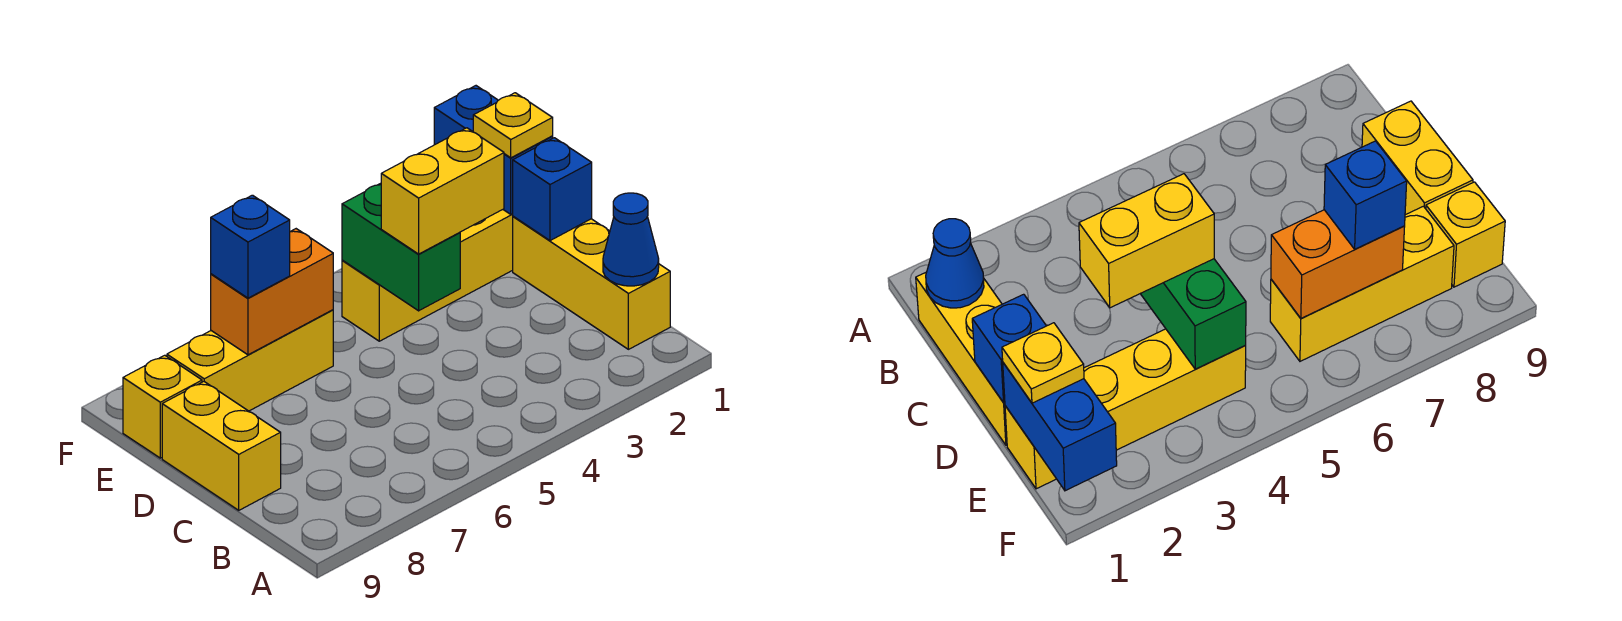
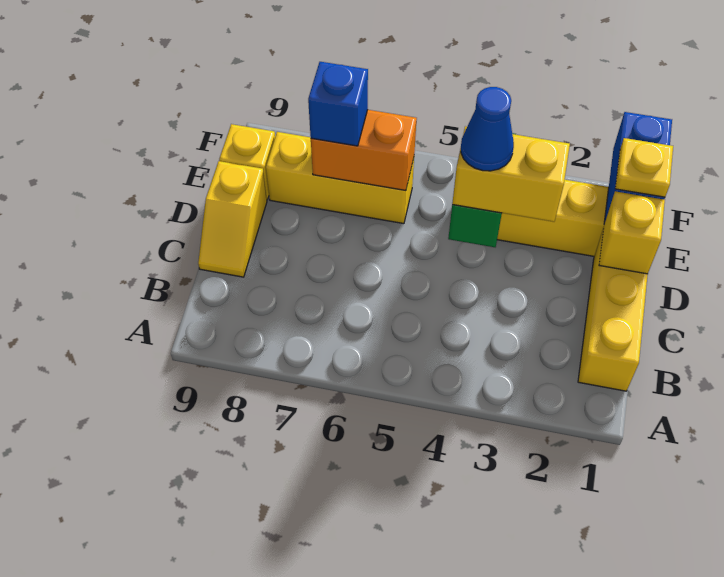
blue 1x1 cone [603,193,659,286] -> blue 1x1 cone moved to [461,87,514,171]
yellow 1x2 brick [162,382,281,510] -> yellow 1x2 slope [198,161,267,277]
blue 1x1 brick [513,138,592,241] -> yellow 1x1 brick [599,191,665,274]

